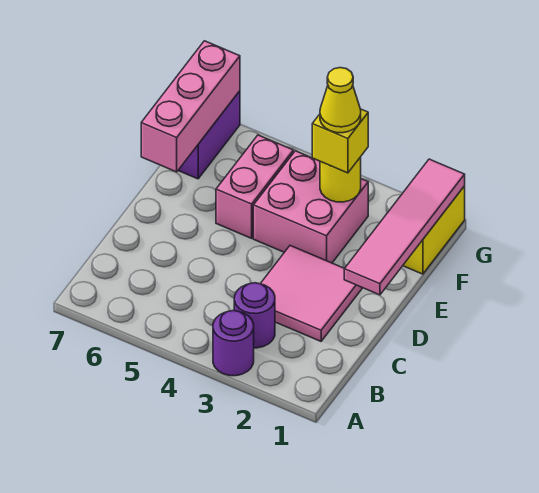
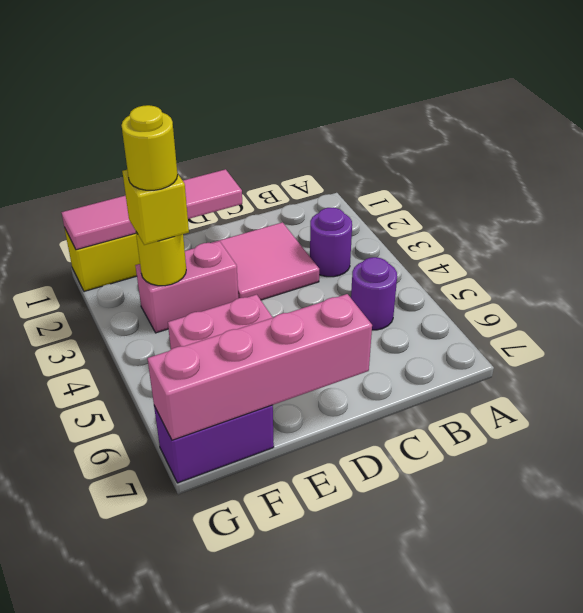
purple 1x1 round brick [213,311,254,376] -> purple 1x1 round brick moved to [351,257,397,330]
pink 2x2 brick [253,151,368,263] -> pink 1x2 brick [135,241,238,333]
pink 1x3 brick [141,41,240,172] -> pink 1x4 brick [147,294,372,440]
yellow 1x1 cone [320,68,361,133] -> yellow 1x1 round brick [121,105,177,190]

